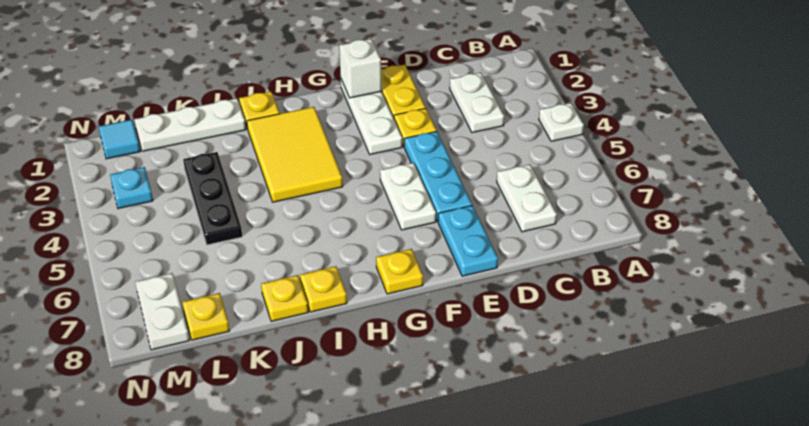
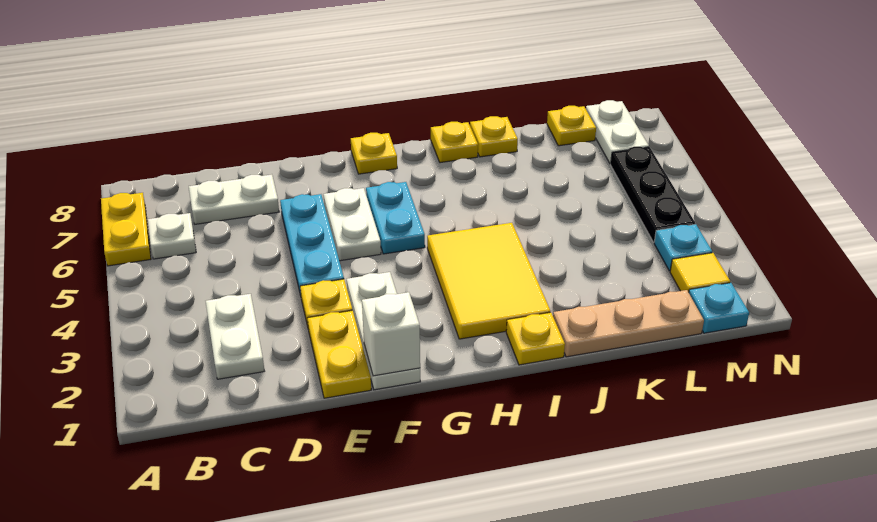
white 1x1 plate [539,103,584,141] -> white 1x1 plate moved to [148,213,196,259]
none -> yellow 1x2 plate [101,193,151,266]
white 1x2 plate [497,164,557,232] -> white 1x2 plate turned to [189,175,279,224]
cyan 1x2 plate [438,205,498,276] -> cyan 1x2 plate moved to [366,182,425,254]
white 1x3 plate [134,98,246,151] -> tan 1x3 plate [553,290,704,357]
black 1x3 plate [183,152,242,245] -> black 1x3 plate moved to [611,147,695,242]
cyan 1x1 tile [99,120,140,159] -> cyan 1x1 plate [689,283,749,333]
none -> yellow 1x1 tile [670,253,730,292]

